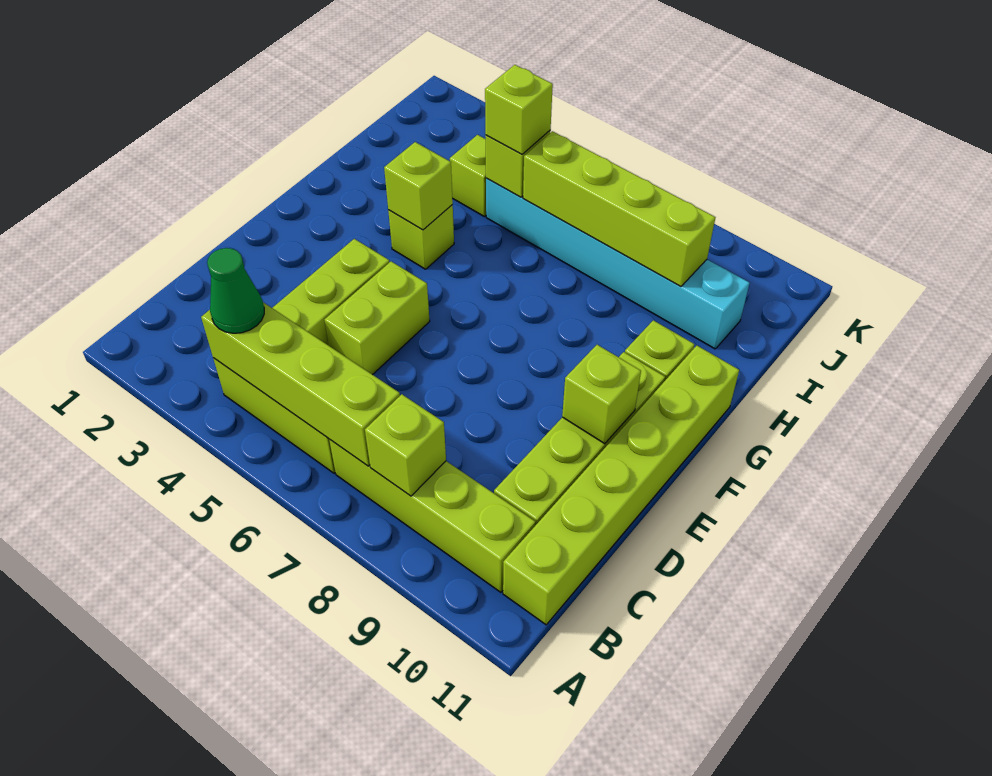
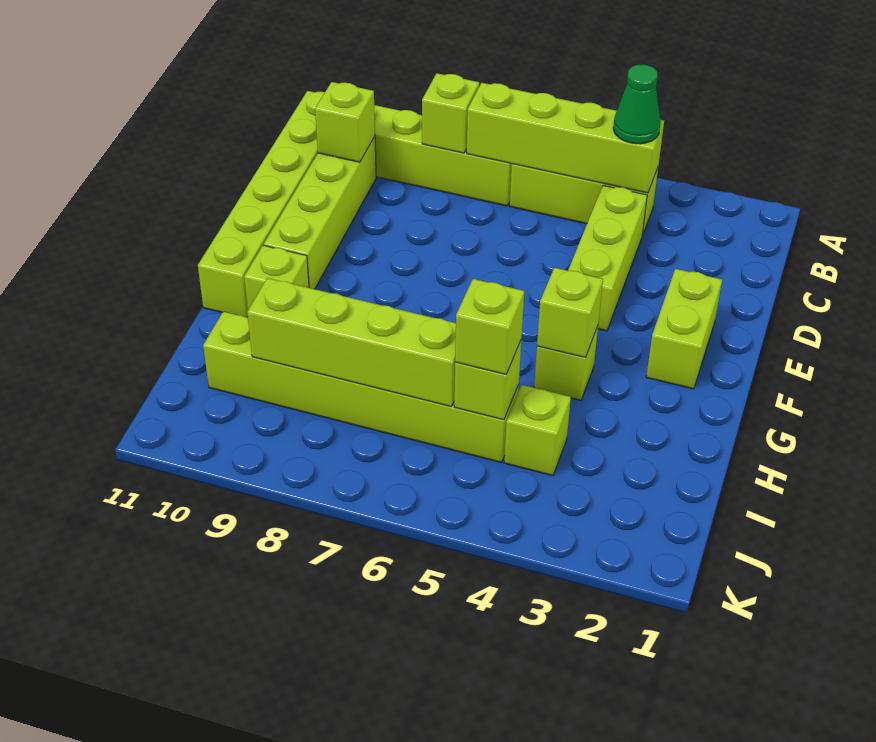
lime 1x2 brick [325,261,430,375] -> lime 1x2 brick moved to [646,269,722,389]
lime 1x1 brick [562,345,641,444] -> lime 1x1 brick moved to [315,82,375,162]
cyan 1x6 brick [486,178,750,349] -> lime 1x6 brick [203,312,519,462]

